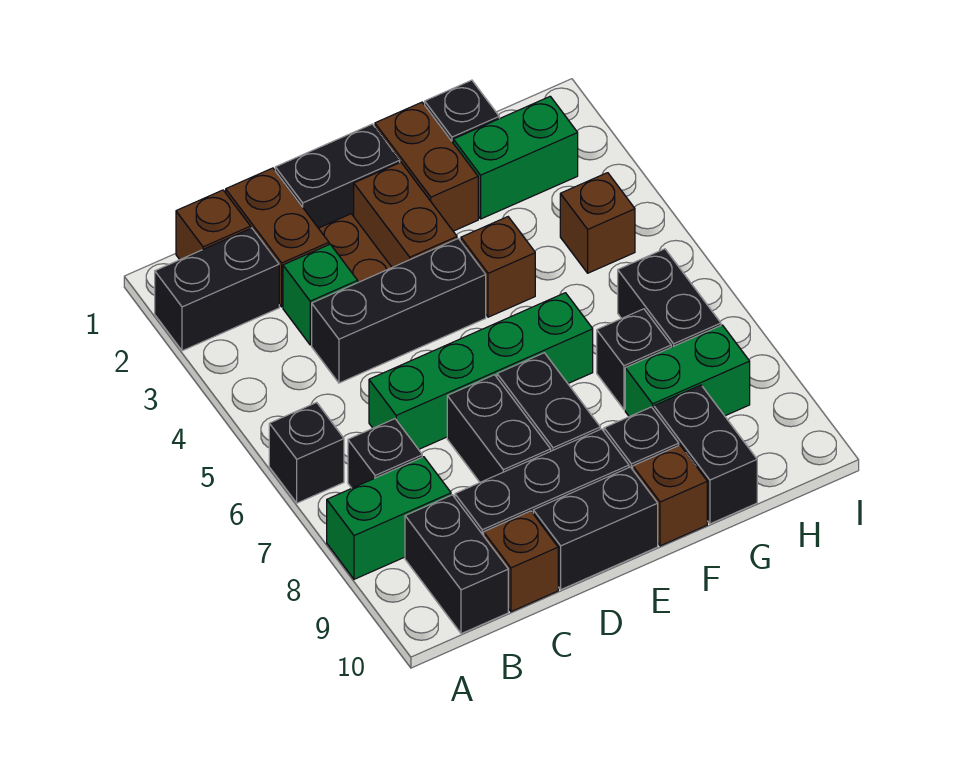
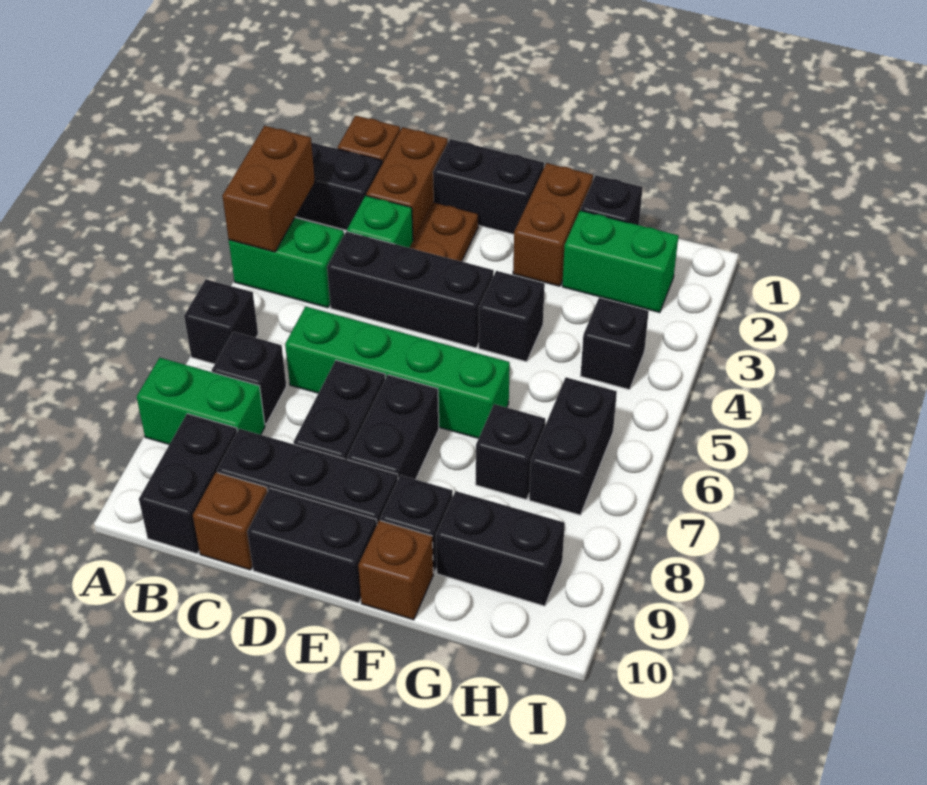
brown 1x2 brick [354,162,457,267] -> brown 1x2 brick moved to [222,126,315,252]
brown 1x1 brick [461,217,535,317] -> black 1x1 brick [479,271,545,362]
green 1x2 brick [625,325,750,417] -> green 1x2 brick moved to [229,218,344,308]
black 1x2 brick [654,385,757,524] -> black 1x2 brick turned to [436,491,565,606]
brown 1x1 brick [560,173,635,273] -> black 1x1 brick [581,298,649,390]

